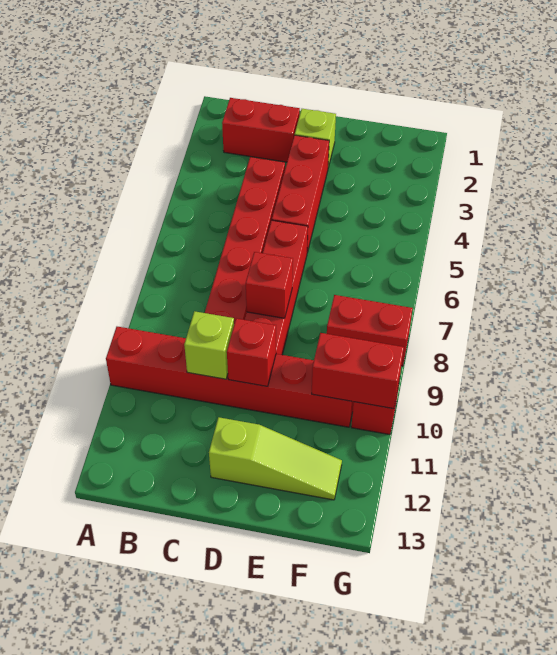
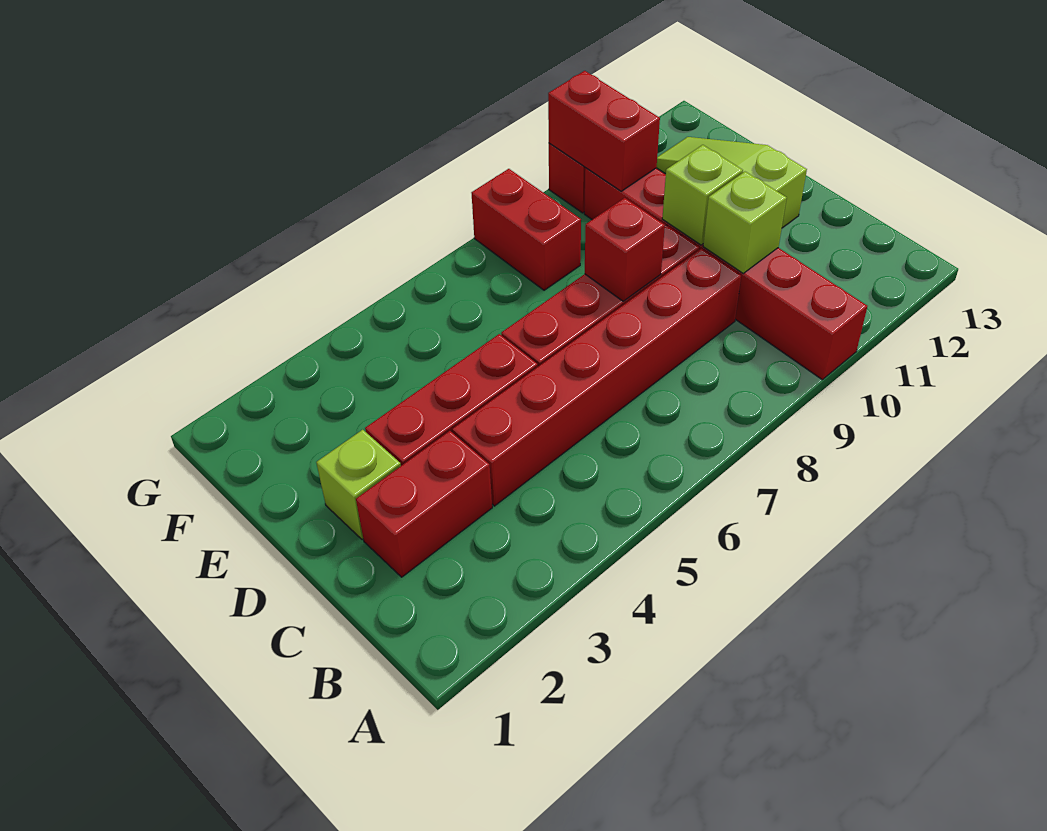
red 1x2 brick [222,98,300,162] -> red 1x2 brick turned to [356,431,492,577]
red 1x1 brick [227,318,276,386] -> lime 1x1 brick [662,145,743,245]

